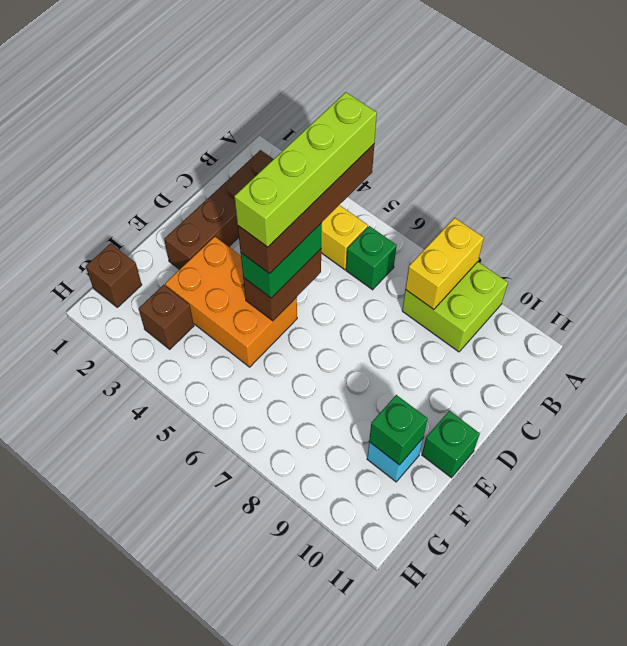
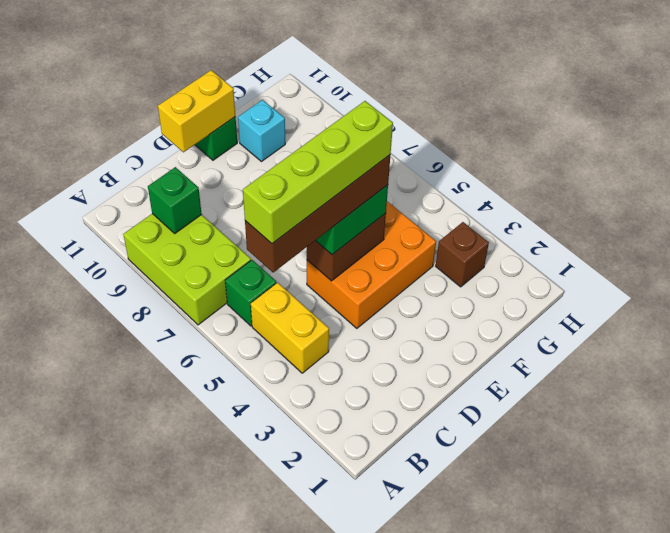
lime 2x2 brick [402,262,508,352] -> lime 2x3 brick [123,214,251,325]
yellow 1x2 brick [405,218,484,309] -> yellow 1x2 brick moved to [158,70,235,152]
brown 1x4 brick [164,150,273,270] -> none
orange 2x3 brick [165,237,297,367] -> orange 2x3 brick turned to [307,201,436,328]
green 1x1 brick [369,395,428,465] -> green 1x1 brick moved to [148,167,202,233]
brown 1x1 brick [86,244,142,307] -> none

